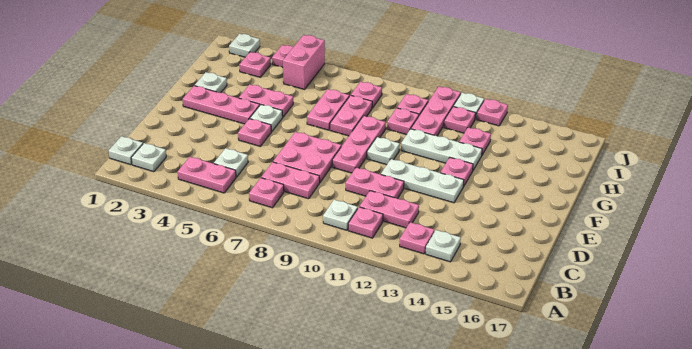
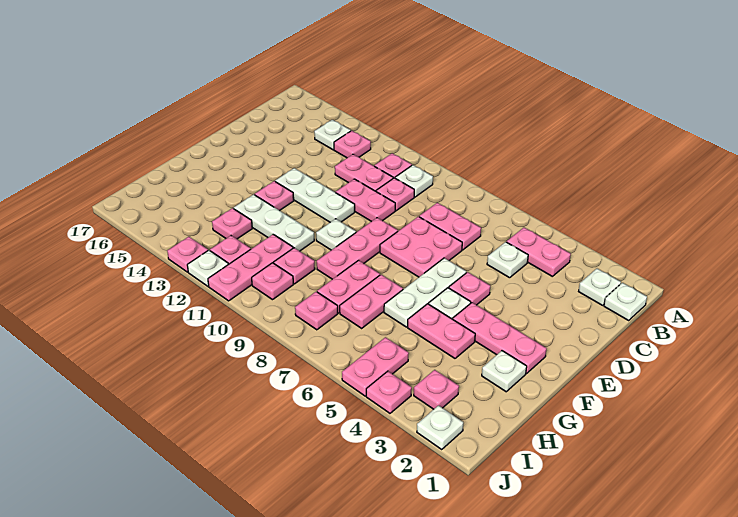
pink 1x1 plate [249,178,284,208] -> pink 1x1 plate moved to [376,178,414,211]
none -> white 1x3 plate [384,258,466,327]
pink 1x2 brick [283,35,325,89] -> pink 1x2 plate [342,337,409,396]

